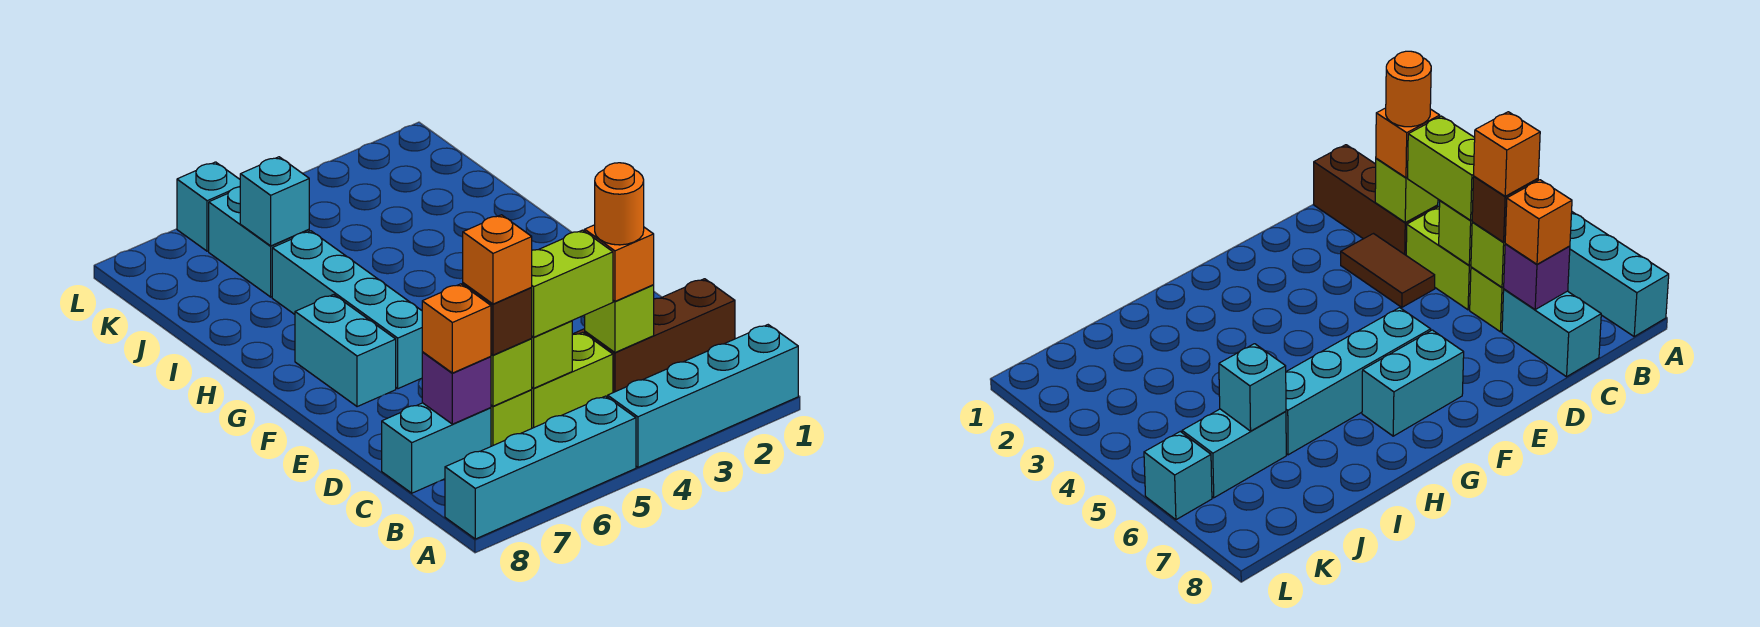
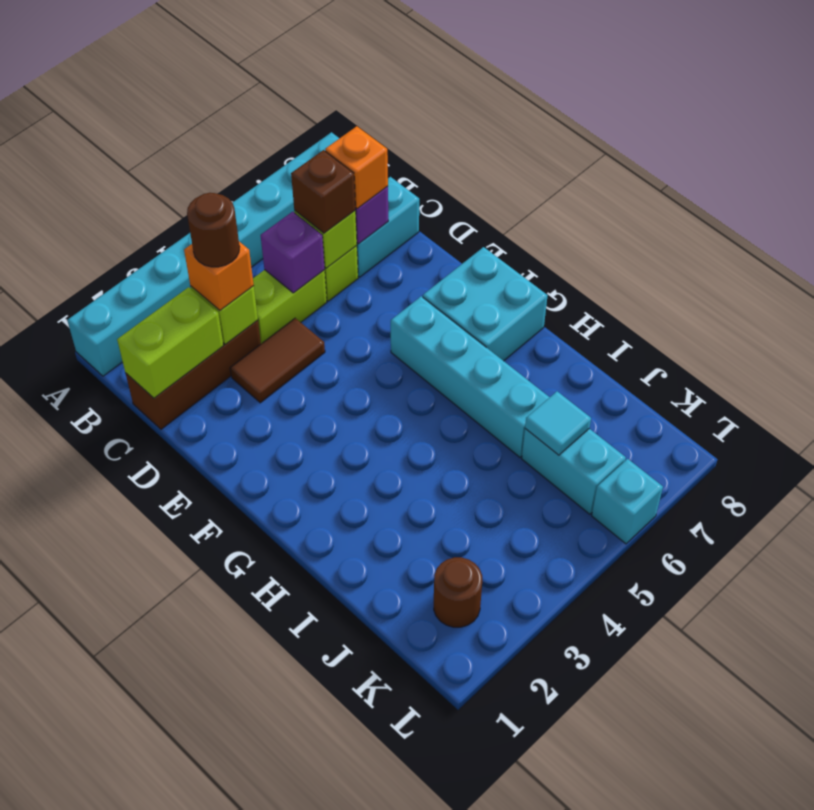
orange 1x1 round brick [595,163,644,245] -> brown 1x1 round brick [187,193,240,267]
lime 1x2 brick [531,230,613,337] -> lime 1x2 brick moved to [117,287,223,398]
lime 1x1 brick [531,321,572,388] -> purple 1x1 brick [261,212,325,293]
orange 1x1 brick [463,215,532,304] -> none
cyan 1x2 brick [295,295,396,407] -> cyan 2x2 brick [423,247,548,361]
cyan 1x1 brick [240,157,309,246] -> cyan 1x1 tile [525,391,591,455]
none -> brown 1x1 round brick [434,557,482,627]

